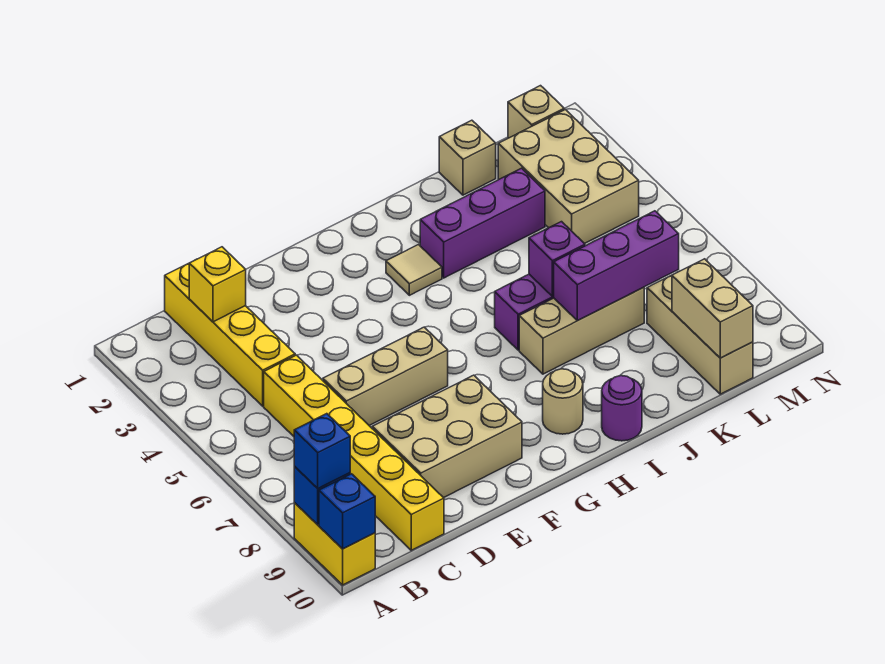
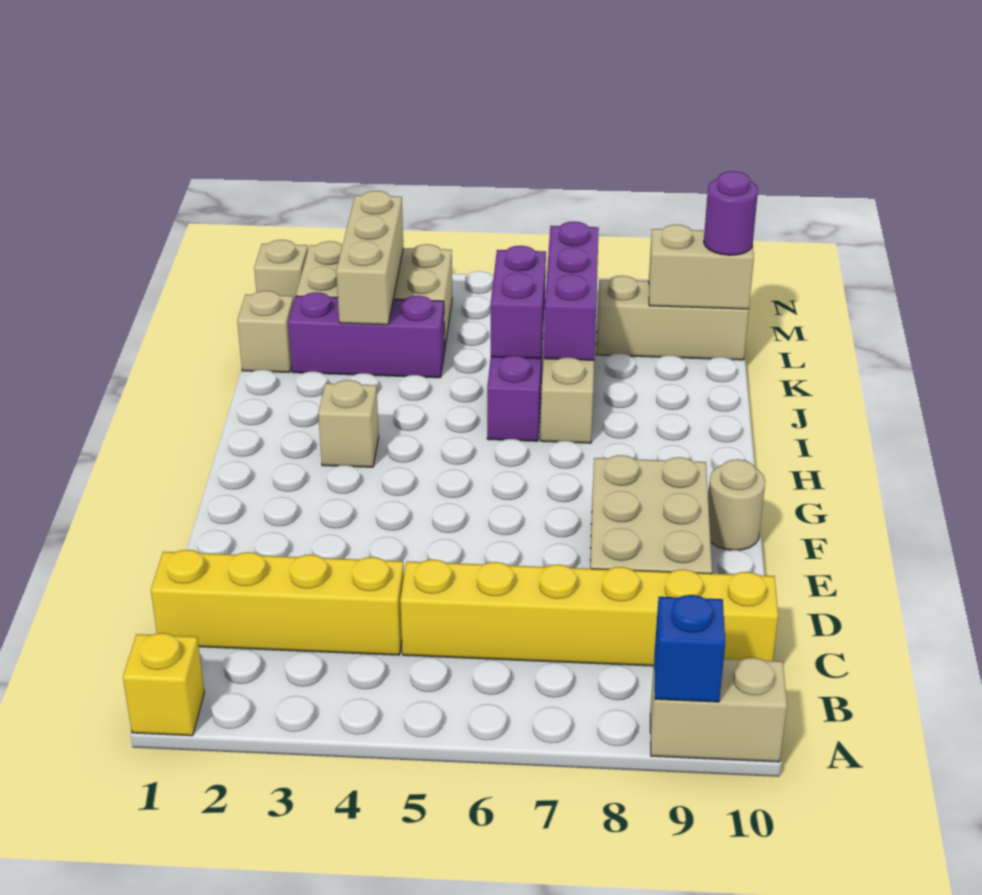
yellow 1x2 brick [294,503,375,585] -> tan 1x2 brick [650,658,787,762]
blue 1x1 brick [294,414,350,489] -> none
blue 1x1 brick [319,474,375,549] -> none
yellow 1x1 brick [189,247,246,322] -> yellow 1x1 brick moved to [123,633,204,736]
tan 1x3 brick [323,327,448,425] -> tan 1x3 brick moved to [336,191,403,325]
tan 1x1 tile [386,245,442,295] -> tan 1x1 brick [318,380,379,467]
tan 1x1 round brick [543,369,583,434] -> tan 1x1 round brick moved to [708,459,765,550]
purple 1x3 brick [420,168,545,278] -> purple 1x3 brick turned to [288,292,445,378]
purple 1x1 round brick [602,376,642,441] -> purple 1x1 round brick moved to [704,171,758,255]
purple 1x1 brick [529,222,585,297] -> purple 1x2 brick [491,246,546,359]

